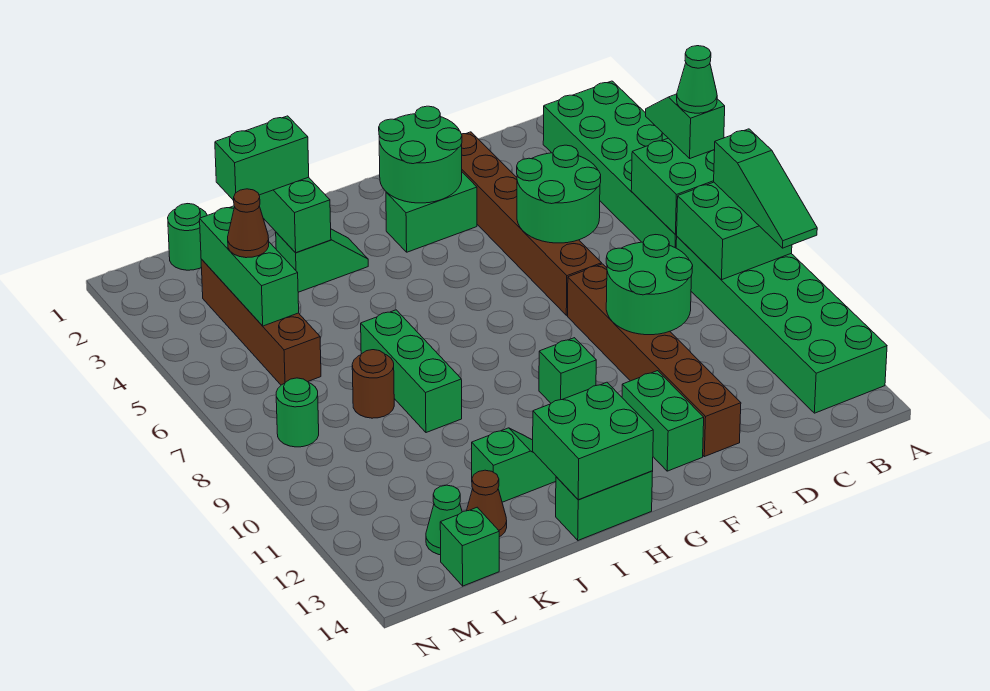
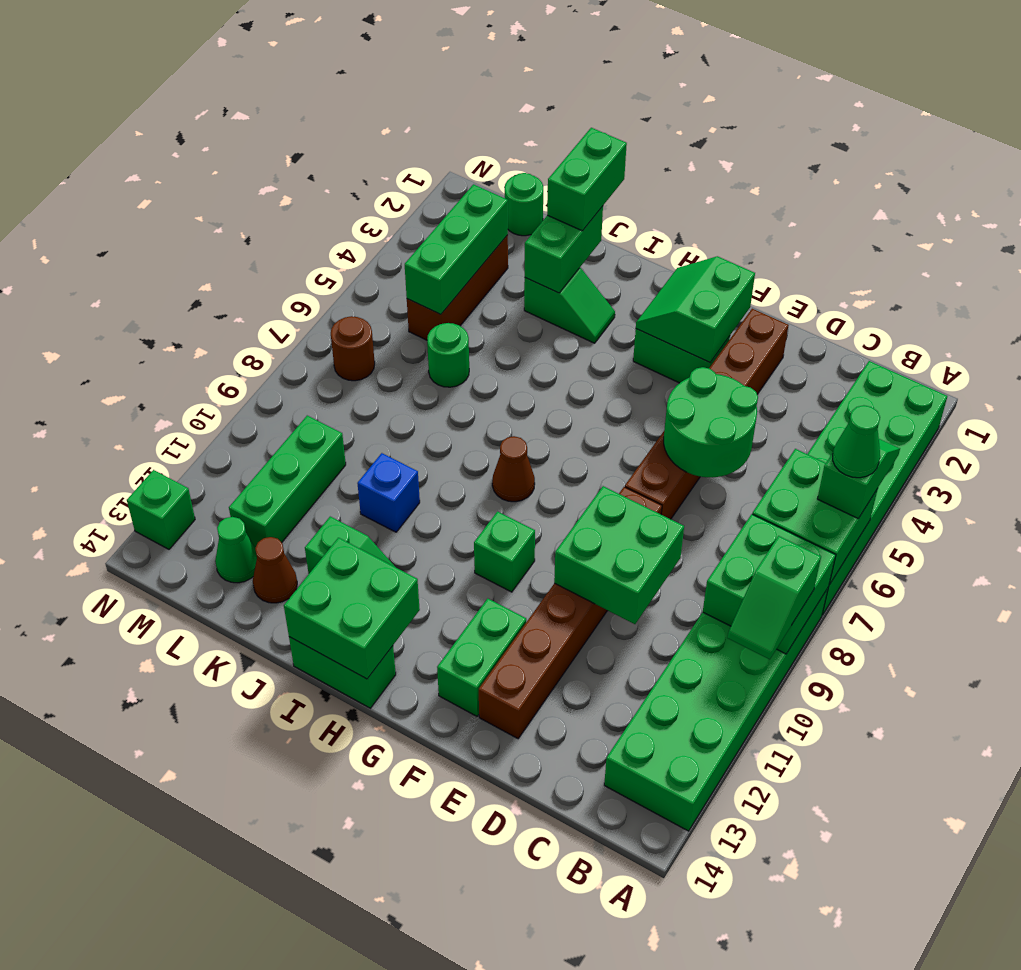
green 1x3 slope [714,129,817,248] -> green 1x2 slope [727,536,821,659]
green 2x2 round brick [606,235,693,335] -> green 2x2 brick [554,486,684,624]
green 2x2 round brick [379,106,462,203] -> green 2x2 slope [636,256,755,362]
green 1x2 brick [215,116,309,201] -> green 1x2 brick turned to [547,128,627,231]
green 1x3 brick [361,310,462,433] -> green 1x3 brick moved to [229,416,346,548]
none -> blue 1x1 brick [357,453,420,532]
brown 1x1 round brick [352,350,394,418] -> brown 1x1 round brick moved to [331,316,375,381]
brown 1x4 brick [201,259,321,385] -> brown 1x3 brick [407,235,508,340]
brown 1x1 cone [228,189,269,258] -> brown 1x1 cone moved to [492,436,535,502]
green 1x1 brick [440,507,499,586] -> green 1x1 brick moved to [127,470,195,549]
green 1x1 round brick [276,378,319,447] -> green 1x1 round brick moved to [427,323,469,387]

